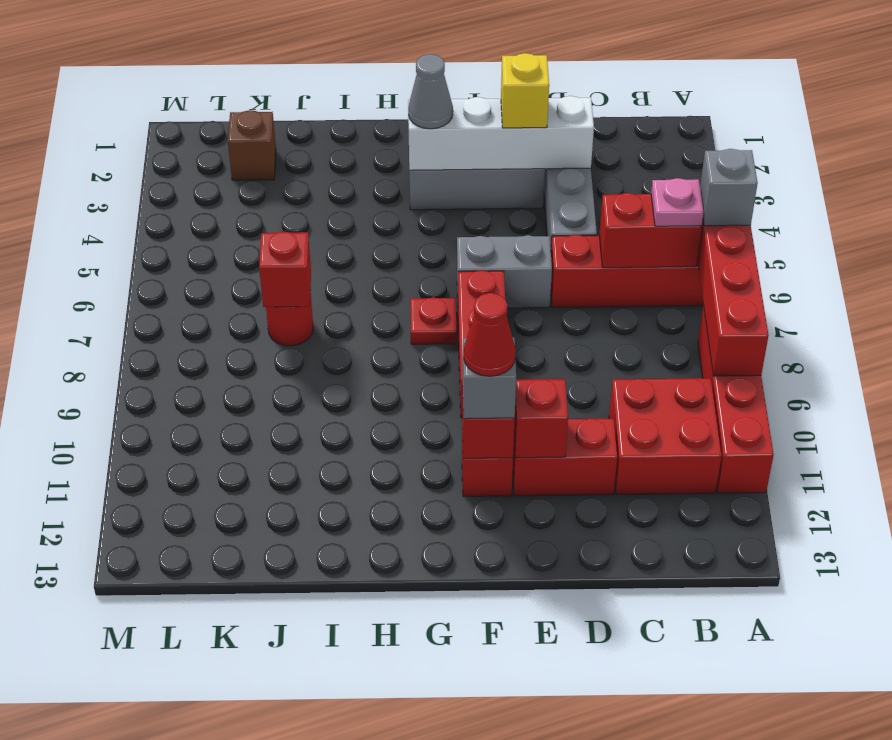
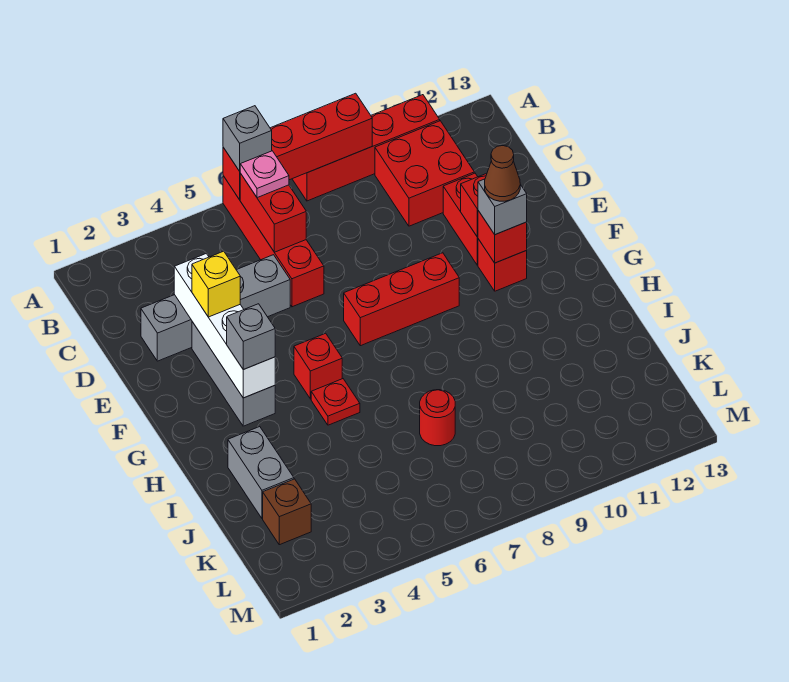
grey 1x2 brick [457,235,552,308] -> grey 1x2 brick moved to [228,427,294,518]
red 1x1 cone [464,293,516,376] -> brown 1x1 cone [485,146,520,201]
grey 1x1 cone [408,54,453,129] -> grey 1x1 brick [227,304,275,370]
red 1x1 plate [410,297,457,344] -> red 1x1 plate moved to [311,379,360,425]
red 1x1 brick [259,232,311,307] -> red 1x1 brick moved to [294,333,342,399]

